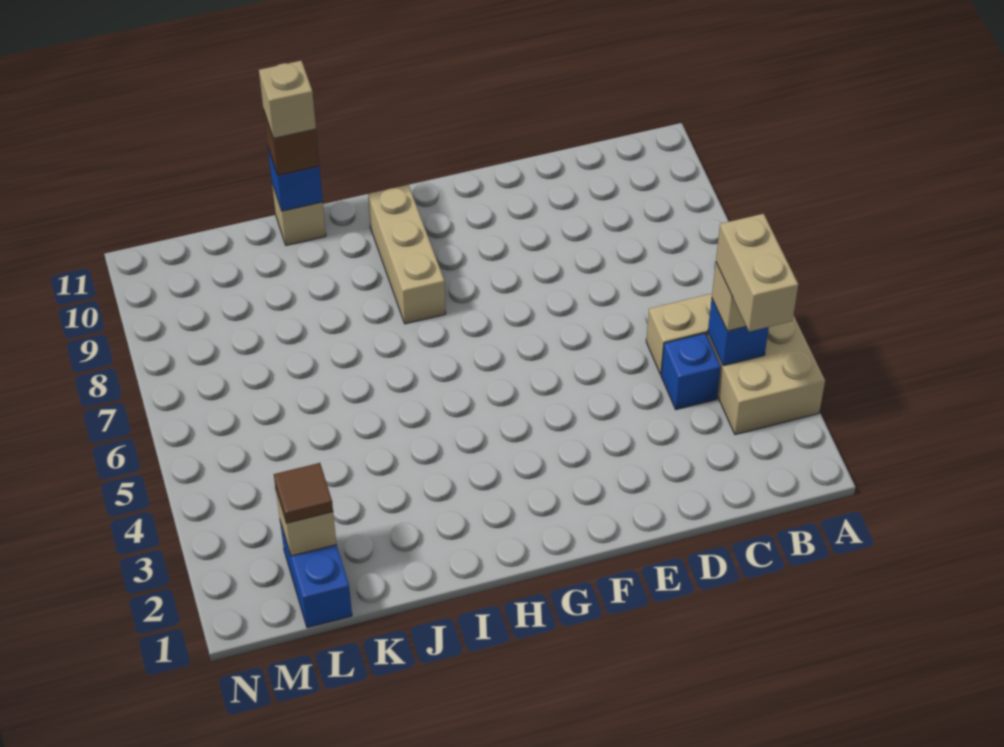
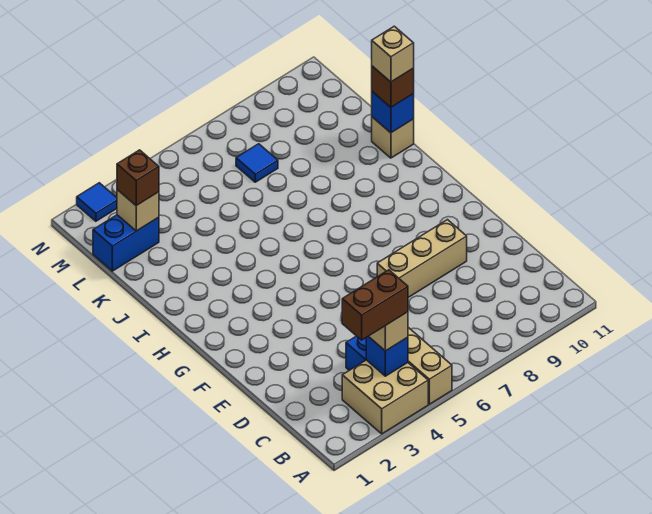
tan 1x2 brick [716,214,798,332] -> brown 1x2 brick [342,270,408,340]
tan 1x3 brick [368,185,446,324] -> tan 1x3 brick moved to [377,220,467,297]
brown 1x1 tile [274,463,333,523] -> brown 1x1 brick [117,150,159,206]
none -> blue 1x1 tile [236,144,278,182]
none -> blue 1x1 tile [77,183,117,221]

